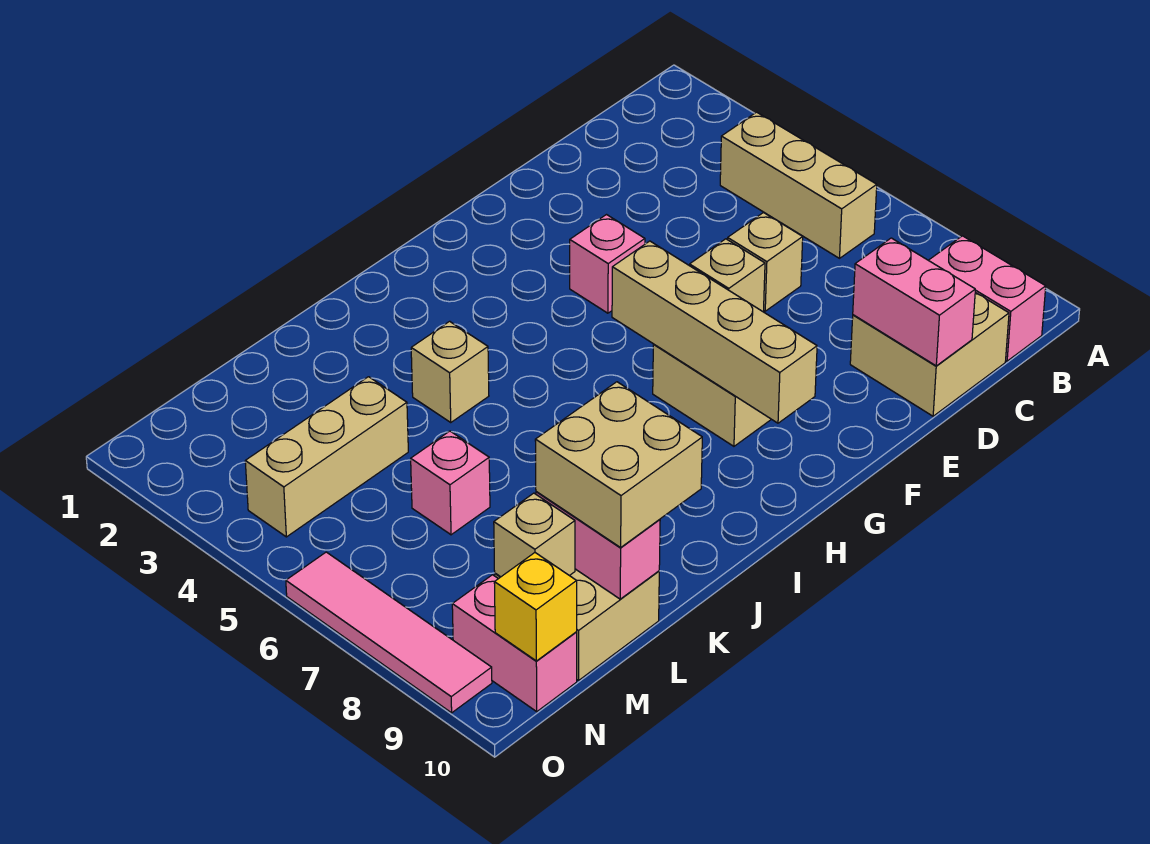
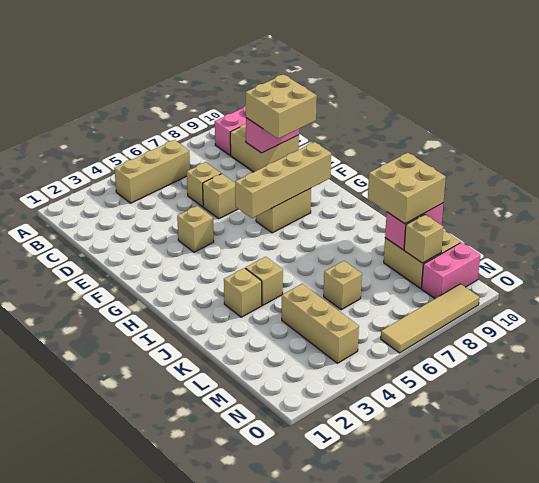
none -> tan 2x2 brick [246,74,317,139]
pink 1x1 brick [570,215,645,313] -> tan 1x1 brick [177,206,214,252]
none -> tan 1x1 brick [224,268,262,317]
pink 1x1 brick [411,431,490,535] -> tan 1x1 brick [324,261,362,310]
yellow 1x1 brick [494,553,577,661] -> none
pink 1x4 tile [286,552,492,713] -> tan 1x4 tile [381,284,479,353]

